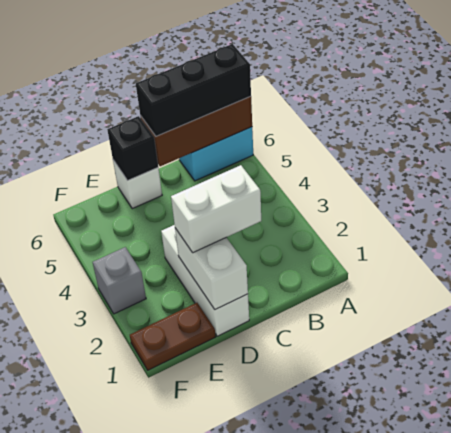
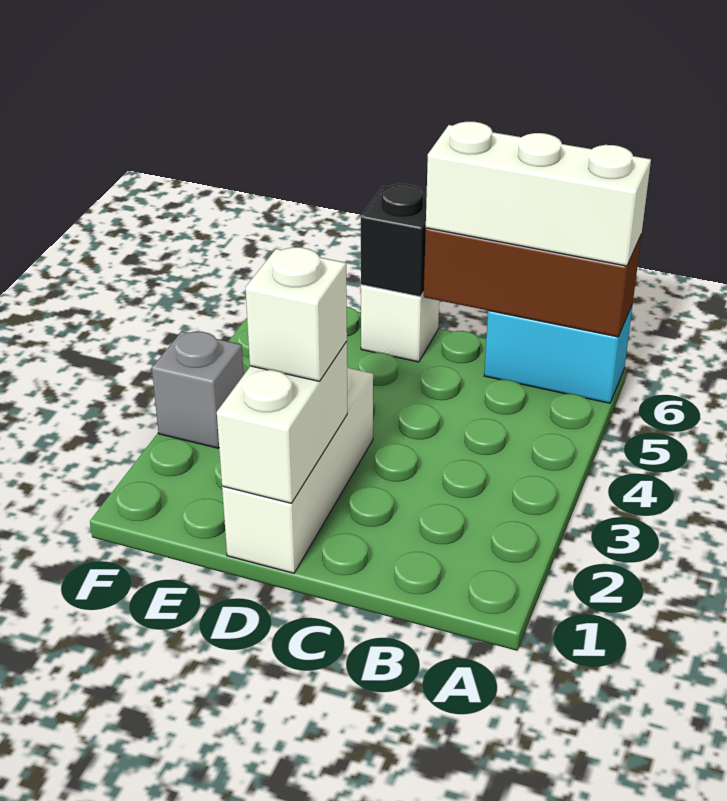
black 1x3 brick [136,44,251,136] -> white 1x3 brick [426,122,651,266]
white 1x2 brick [171,165,261,253] -> white 1x1 brick [245,247,347,381]
brown 1x2 plate [130,303,215,370] -> none

